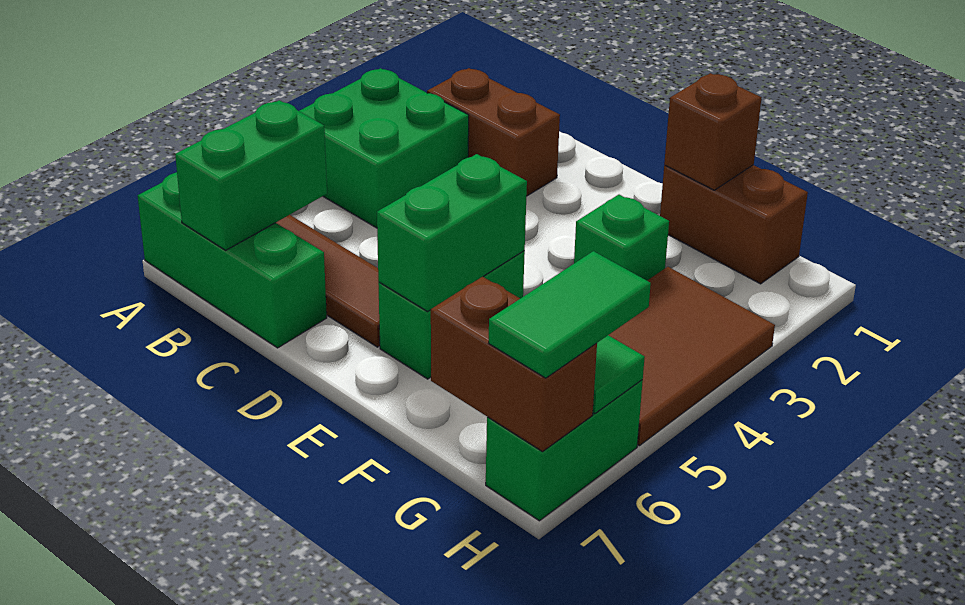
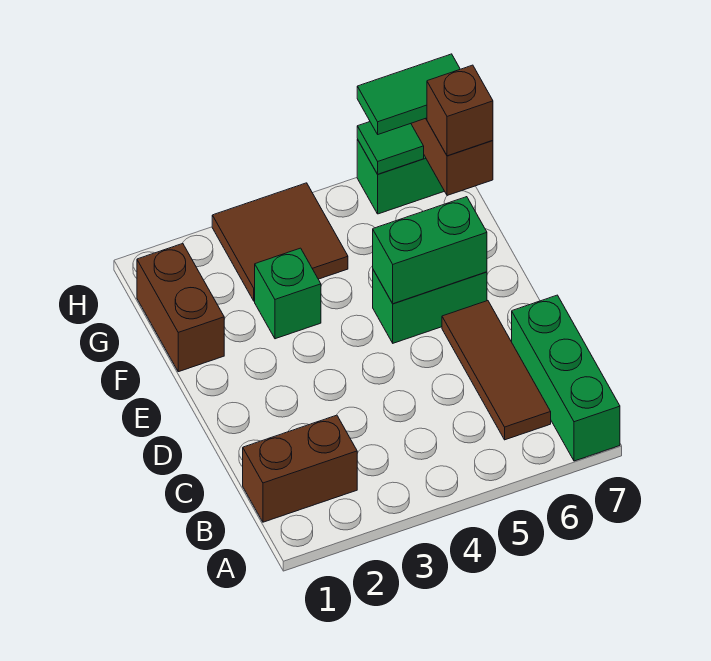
green 2x2 brick [300,68,469,228] -> none
brown 1x2 brick [427,68,560,196] -> brown 1x2 brick turned to [243,415,357,522]
green 1x2 brick [175,100,327,250] -> none
brown 1x1 brick [664,73,761,190] -> brown 1x1 brick moved to [427,65,493,156]
brown 2x3 tile [609,267,775,446] -> brown 2x2 tile [212,183,348,301]

